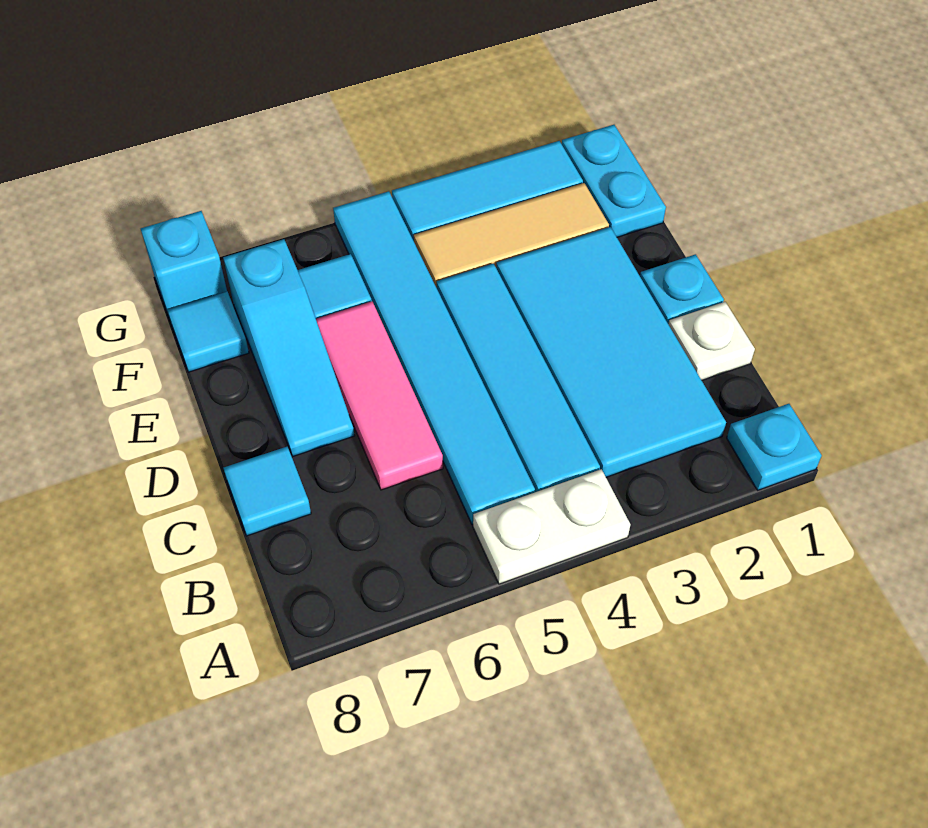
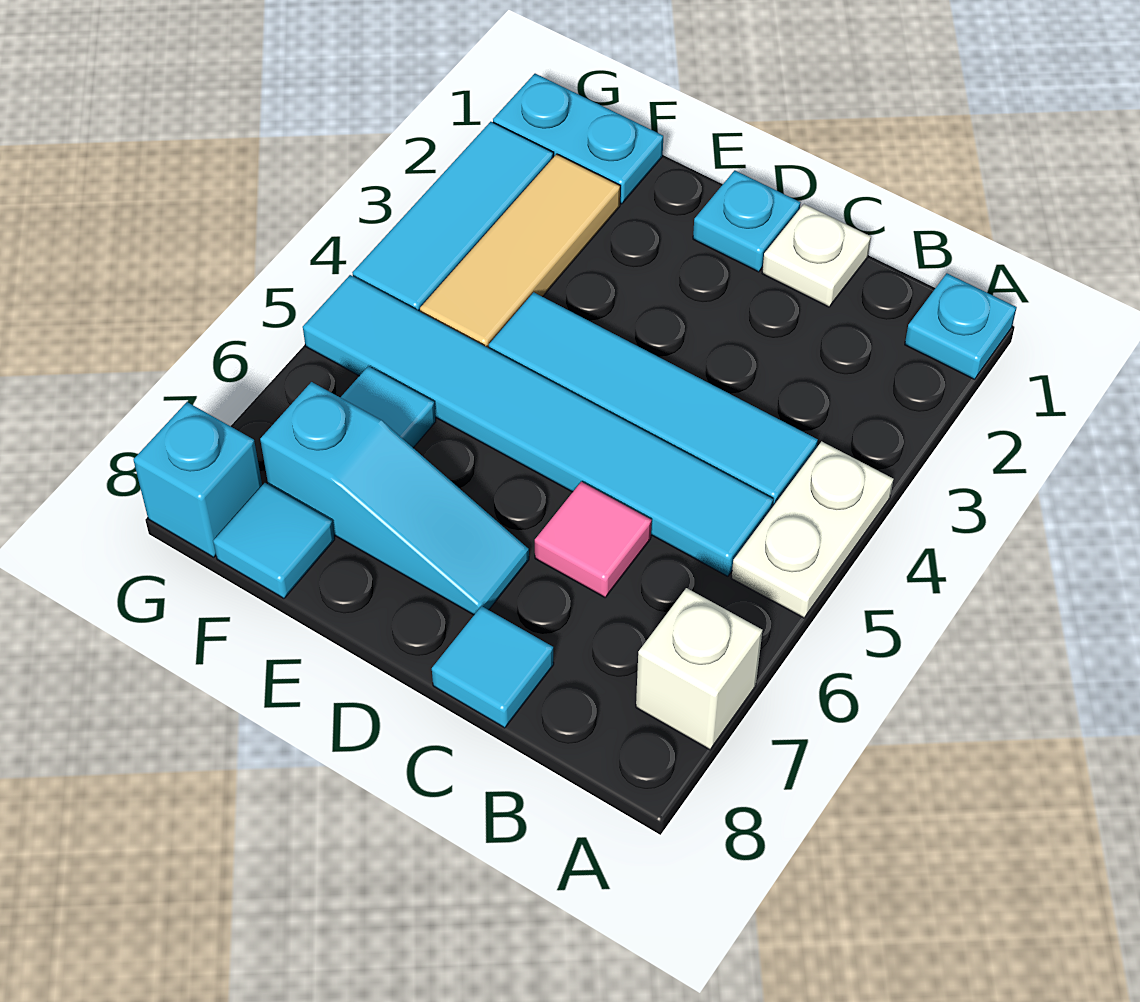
none -> white 1x1 brick [636,588,763,750]
cyan 2x4 tile [496,227,726,477] -> none
pink 1x3 tile [316,302,443,490] -> pink 1x1 tile [535,482,652,597]

